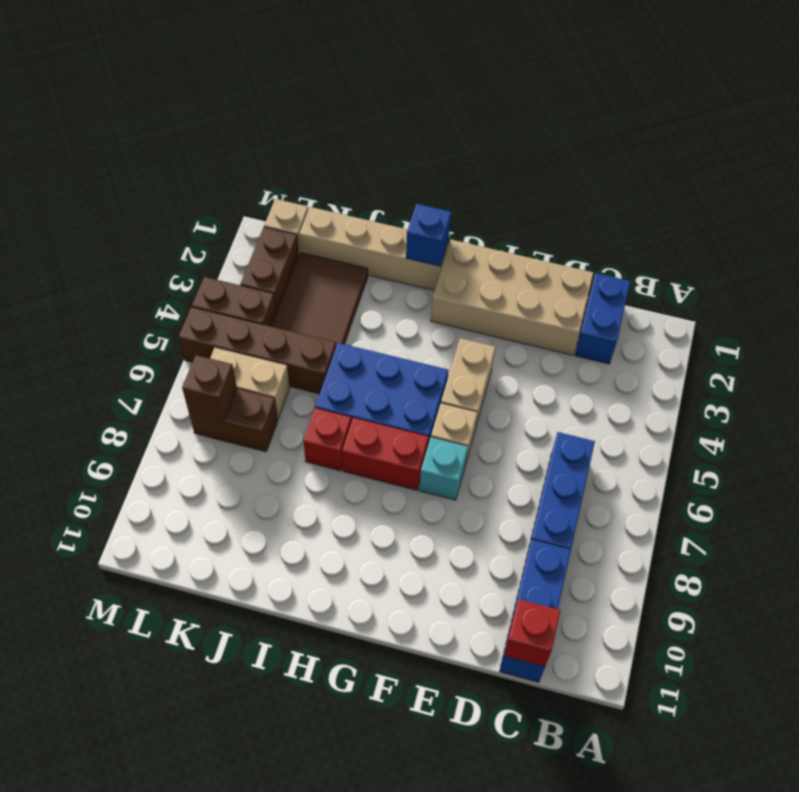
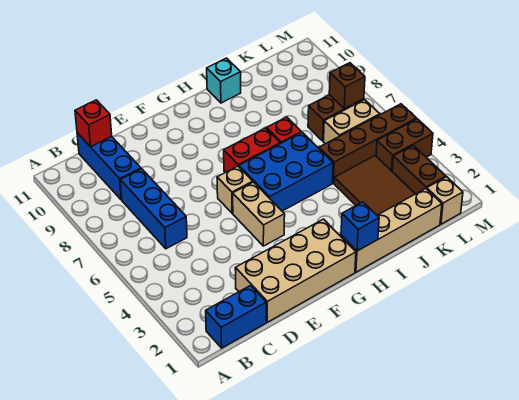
blue 1x2 brick [575,273,630,364] -> blue 1x2 brick turned to [206,286,266,348]
cyan 1x1 brick [419,437,468,500] -> cyan 1x1 brick moved to [207,58,241,103]

